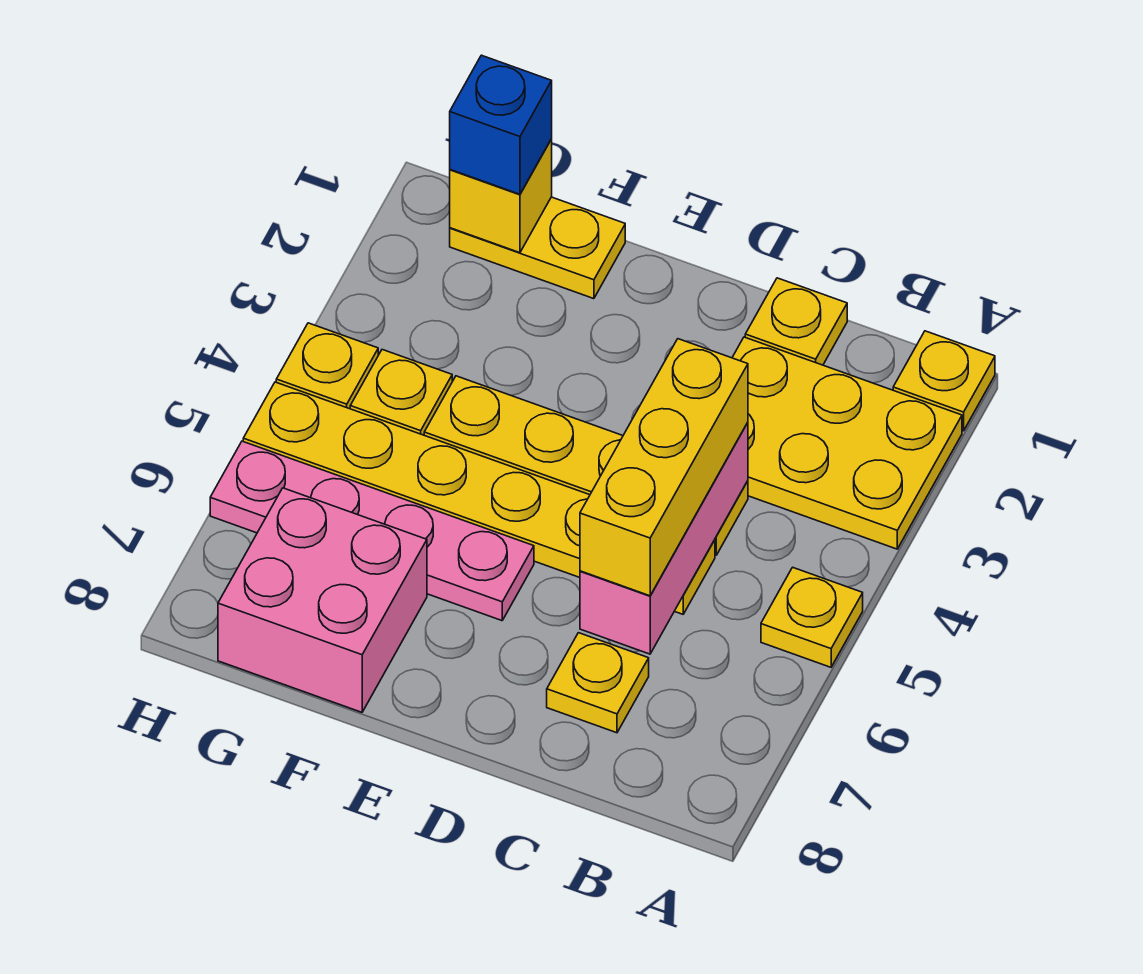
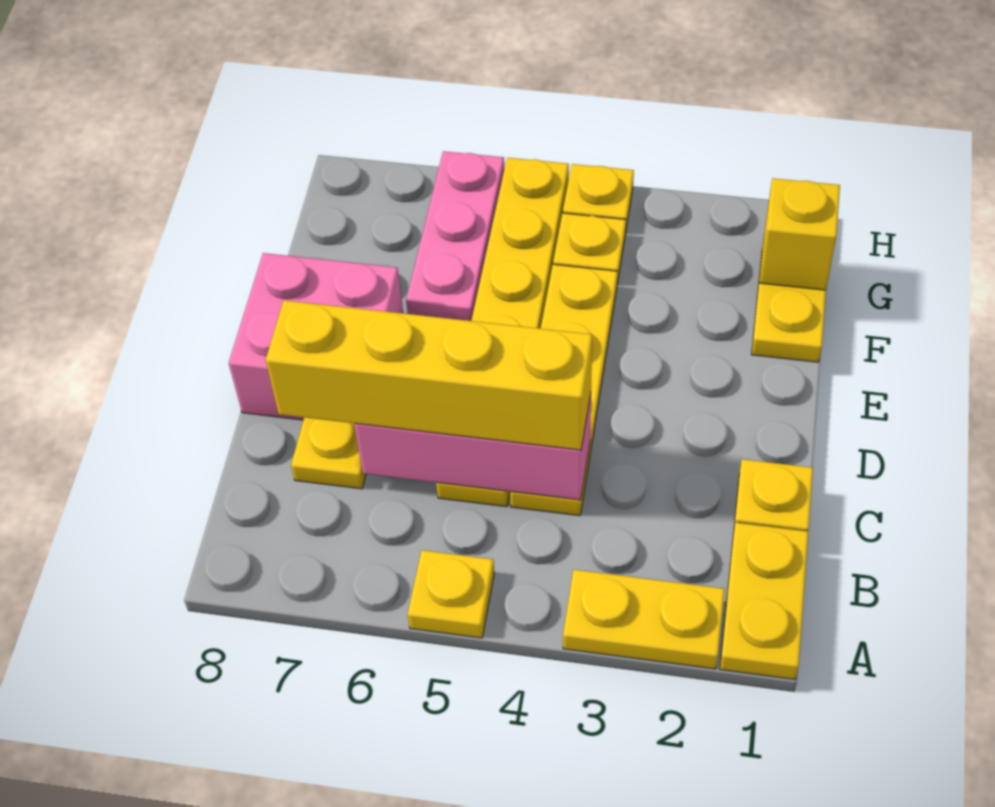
yellow 1x1 plate [893,331,995,431] -> yellow 1x2 plate [720,523,808,680]
yellow 2x3 plate [732,337,962,549] -> yellow 1x2 plate [563,570,725,669]
yellow 1x3 brick [580,339,748,596] -> yellow 1x4 brick [266,300,592,450]
pink 1x4 plate [210,441,534,621] -> pink 1x3 plate [406,151,504,321]
pink 2x2 brick [218,488,427,712] -> pink 2x2 brick moved to [229,253,403,420]
blue 1x1 brick [450,55,552,194] -> none

